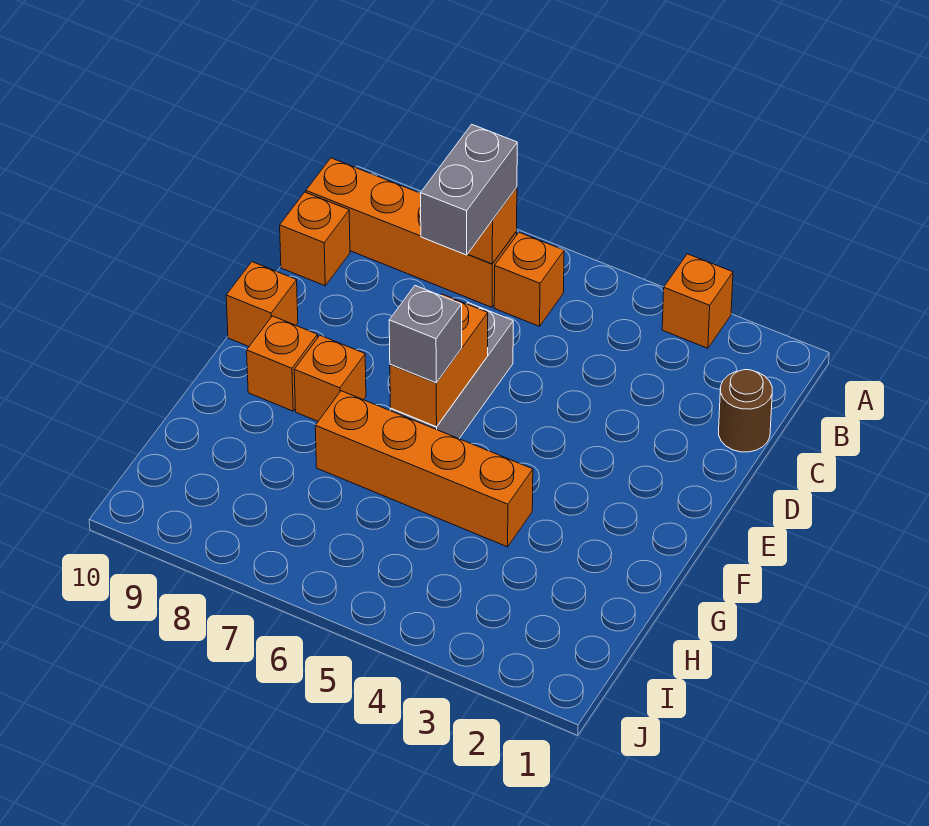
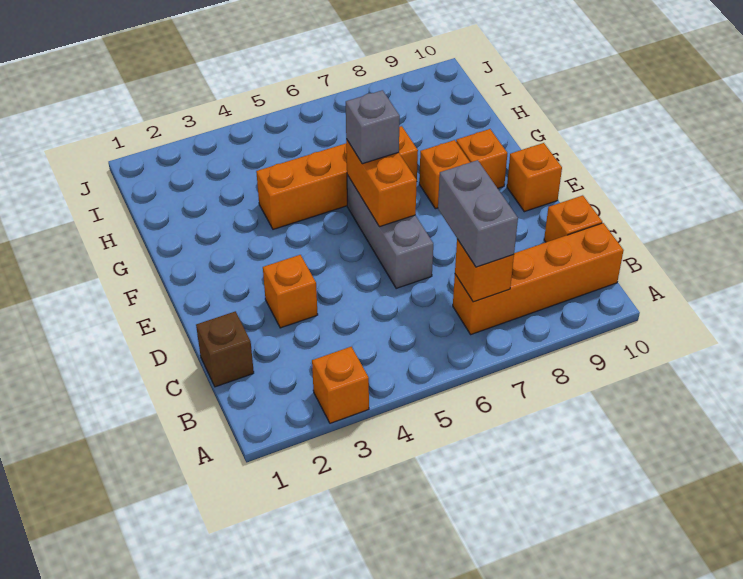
orange 1x1 brick [494,232,564,326] -> orange 1x1 brick moved to [263,255,318,328]
brown 1x1 round brick [719,370,772,452] -> brown 1x1 brick [196,311,254,387]

